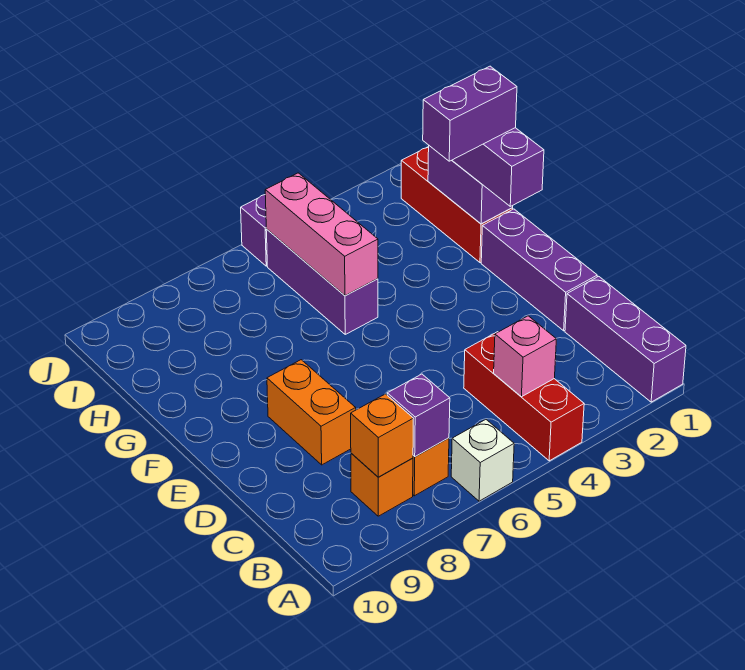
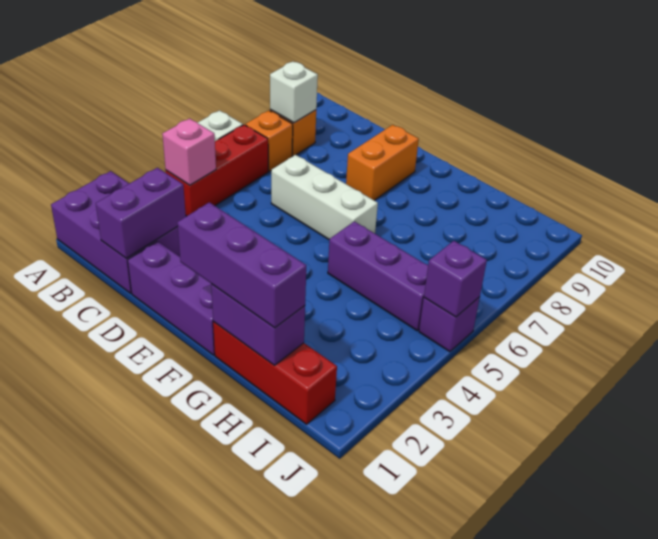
purple 1x3 brick [565,276,686,402] -> purple 2x3 brick [51,171,180,293]
red 1x3 brick [464,332,584,461] -> red 1x3 brick turned to [166,125,268,216]
purple 1x1 brick [387,374,450,457] -> purple 1x1 brick moved to [424,241,487,317]
orange 1x1 brick [351,394,414,477] -> white 1x1 brick [270,62,318,123]
none -> white 1x3 brick [271,155,378,239]
orange 1x2 brick [267,360,356,465] -> orange 1x2 brick turned to [346,125,419,200]
purple 1x2 brick [423,66,517,161] -> purple 1x2 brick moved to [96,168,186,258]
pink 1x3 brick [265,173,378,296] -> none

